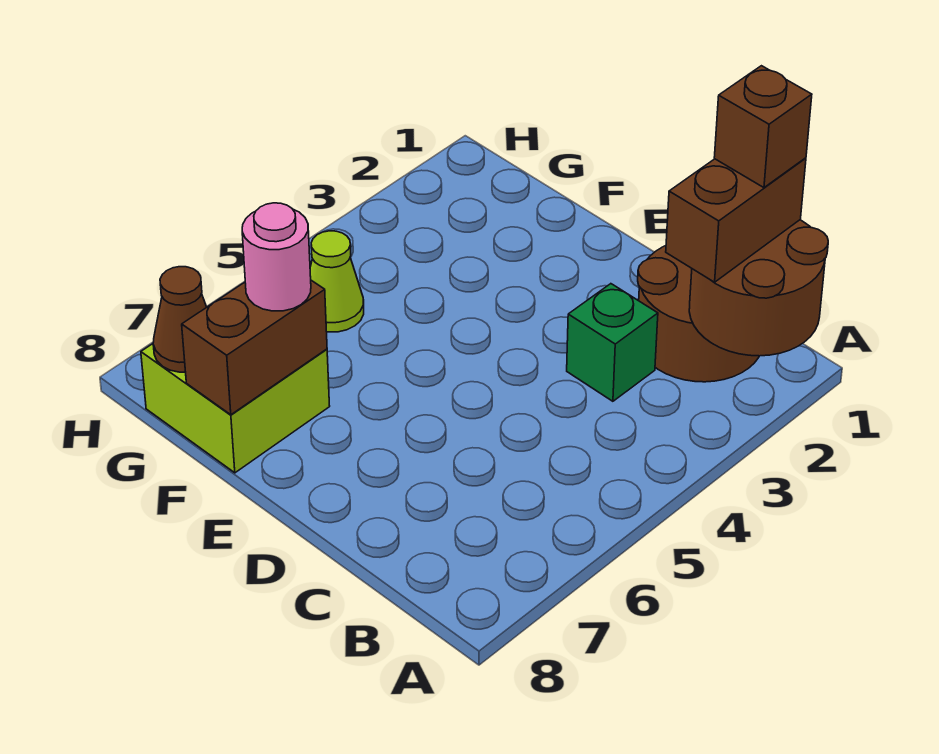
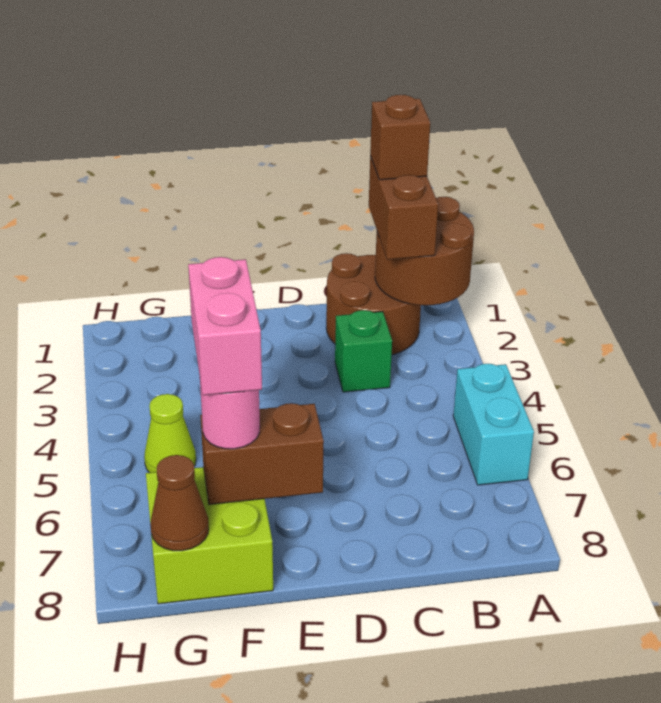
none -> cyan 1x2 brick [453,364,534,485]
none -> pink 1x2 brick [188,257,262,395]
brown 1x2 brick [182,280,327,415] -> brown 1x2 brick turned to [200,403,324,505]

